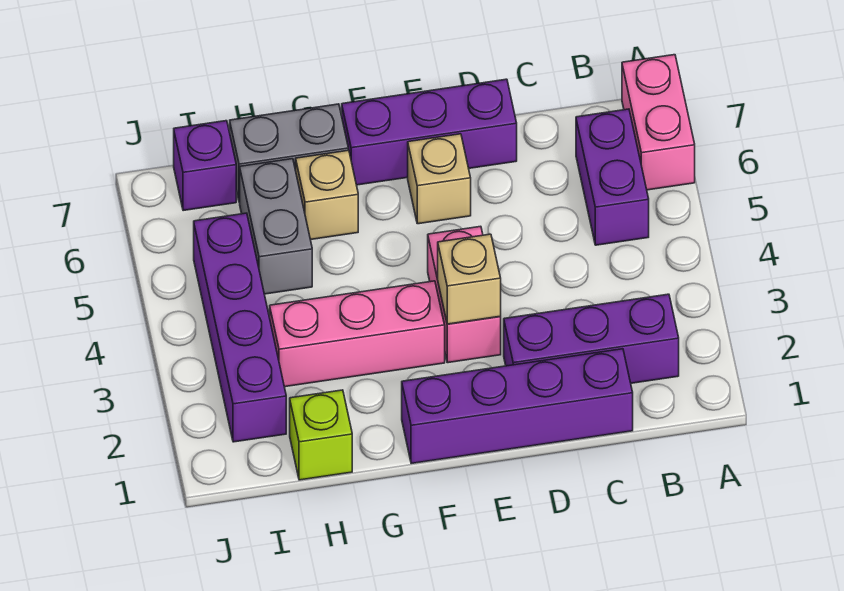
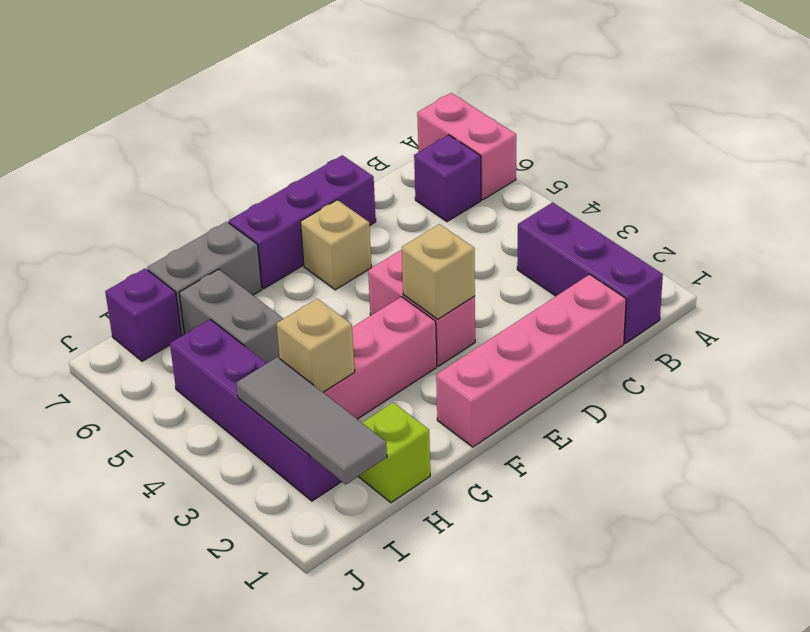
purple 1x3 brick [504,294,679,383] -> purple 1x3 brick turned to [517,202,663,343]
purple 1x2 brick [576,109,649,245] -> purple 1x1 brick [414,135,481,222]
purple 1x4 brick [402,349,633,464] -> pink 1x4 brick [436,274,626,447]
tan 1x1 brick [296,150,358,240] -> tan 1x1 brick moved to [277,299,355,392]
none -> grey 1x3 tile [236,357,387,485]

